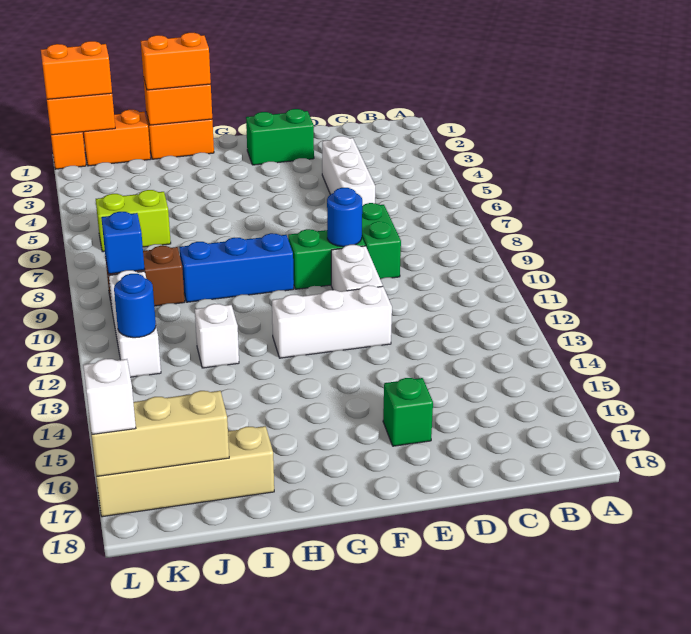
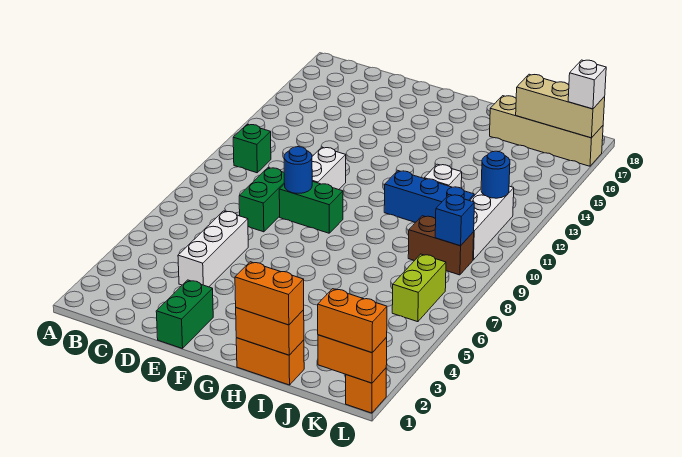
green 1x2 brick [246,109,314,165] -> green 1x2 brick turned to [156,280,213,349]
white 1x3 brick [272,285,392,358] -> none
green 1x1 brick [383,378,433,446] -> green 1x1 brick moved to [233,124,271,173]
blue 1x3 brick [179,233,294,302] -> blue 1x3 brick moved to [384,171,474,222]
orange 1x2 brick [83,110,151,166] -> none
lime 1x2 brick [96,190,171,252] -> lime 1x2 brick turned to [392,254,446,322]

